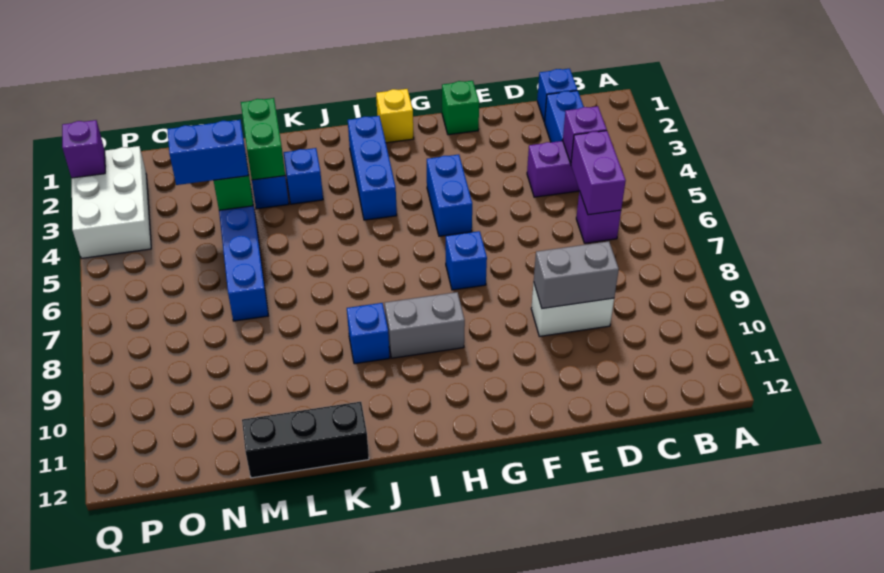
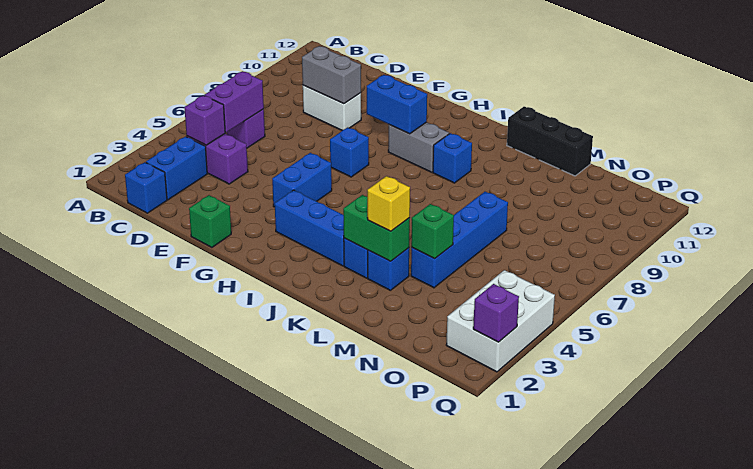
yellow 1x1 brick [376,89,414,143] -> yellow 1x1 brick moved to [367,176,410,231]
blue 1x3 brick [348,116,397,220] -> blue 1x3 brick turned to [275,190,344,266]
green 1x2 brick [241,98,285,180] -> green 1x2 brick turned to [343,195,410,261]
blue 1x2 brick [167,120,249,185] -> blue 1x2 brick moved to [367,75,427,134]

